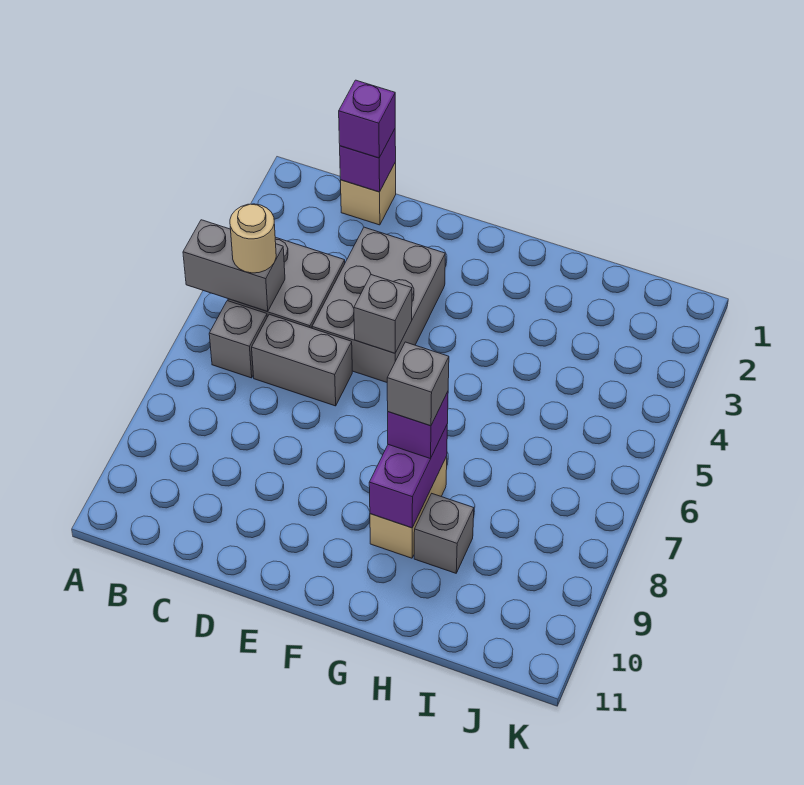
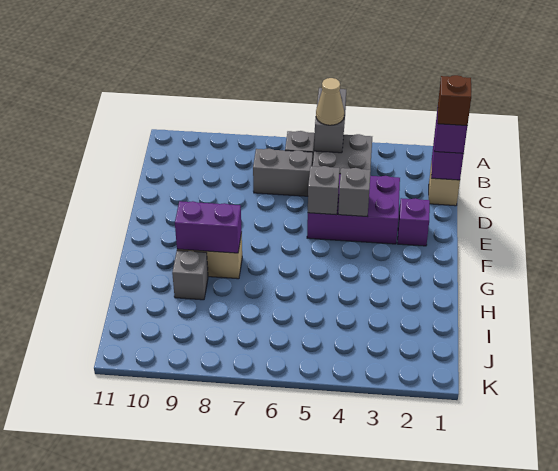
tan 1x1 round brick [230,204,276,273] -> tan 1x1 cone [316,78,344,125]
none -> brown 1x1 brick [438,75,471,126]
grey 1x2 brick [252,314,352,406] -> grey 1x2 brick turned to [253,148,313,196]
grey 2x3 brick [312,227,445,382] -> purple 2x3 brick [307,174,400,244]
purple 1x1 brick [388,392,448,459] -> purple 1x1 brick moved to [398,198,430,246]
grey 1x1 brick [387,342,449,426] -> grey 1x1 brick moved to [338,168,371,217]

